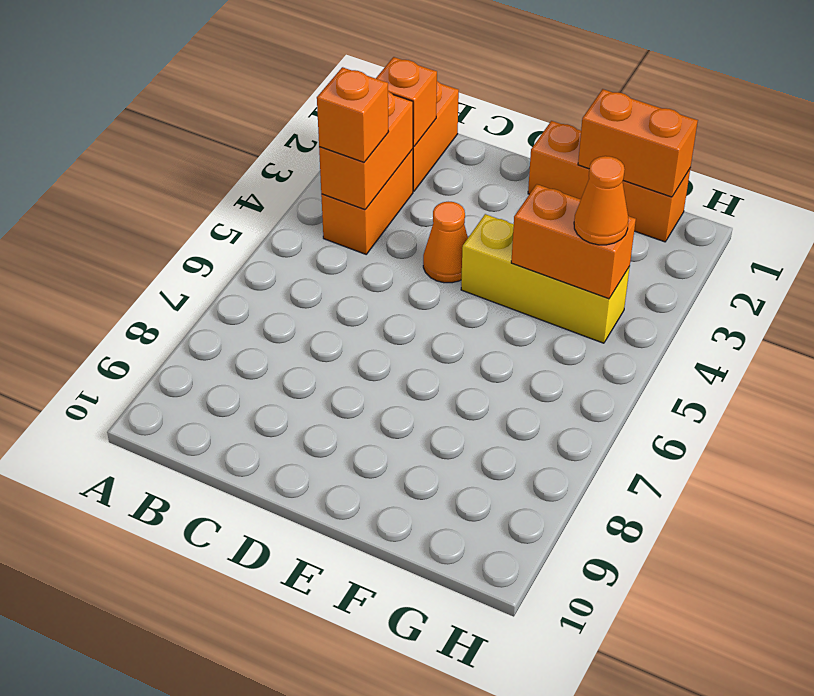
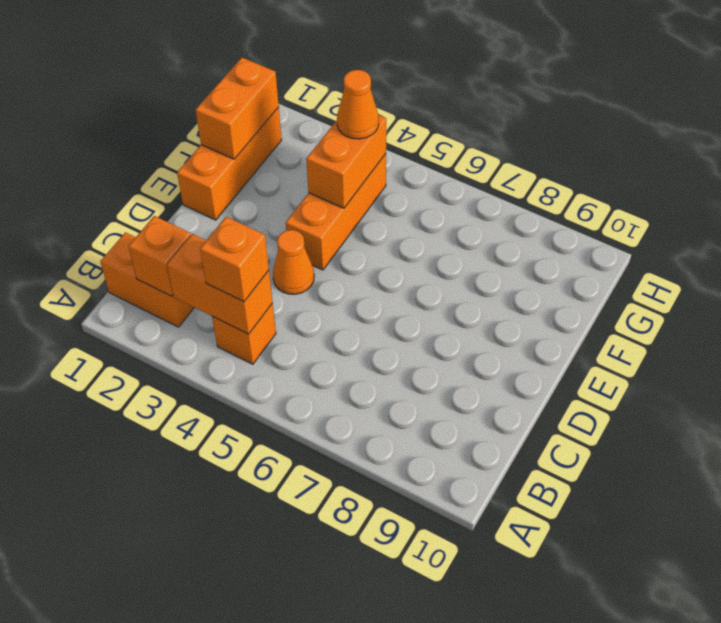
orange 1x2 brick [321,149,413,254] -> orange 1x1 brick [212,303,276,364]
yellow 1x3 brick [461,214,630,343] -> orange 1x3 brick [286,154,386,270]

